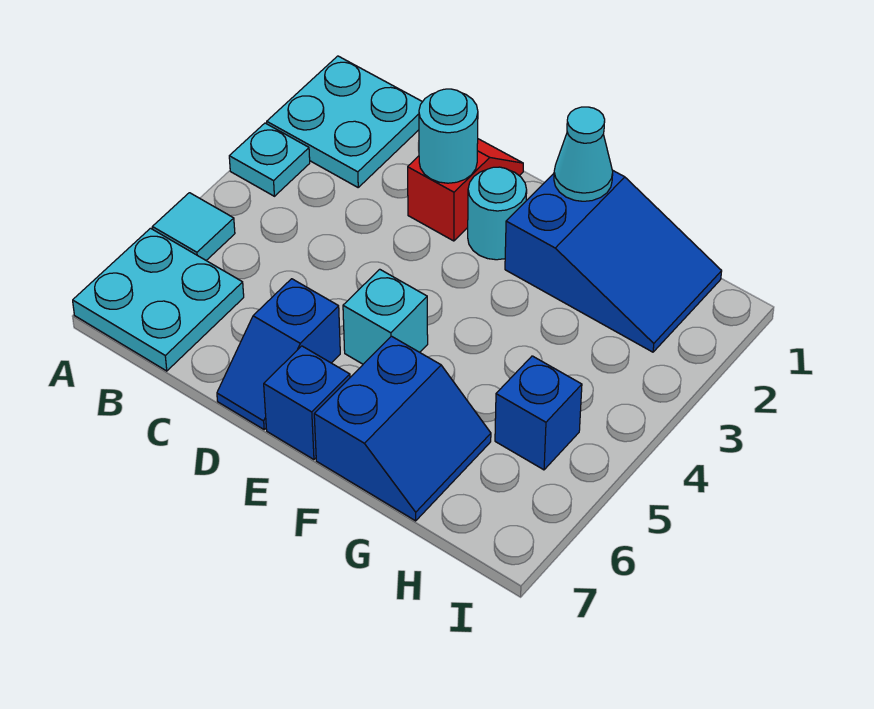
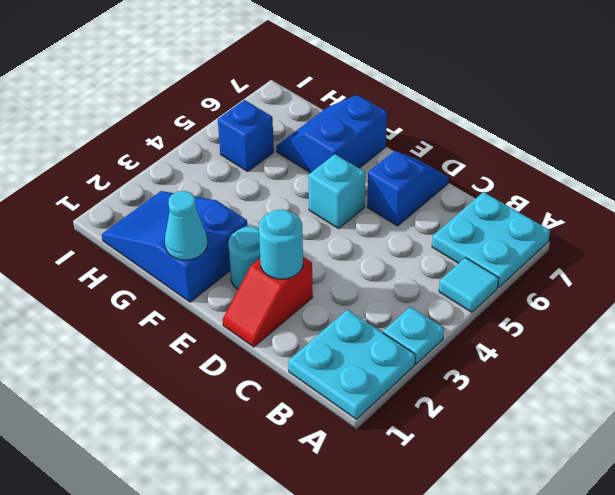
blue 1x1 brick [264,346,350,460] -> none

